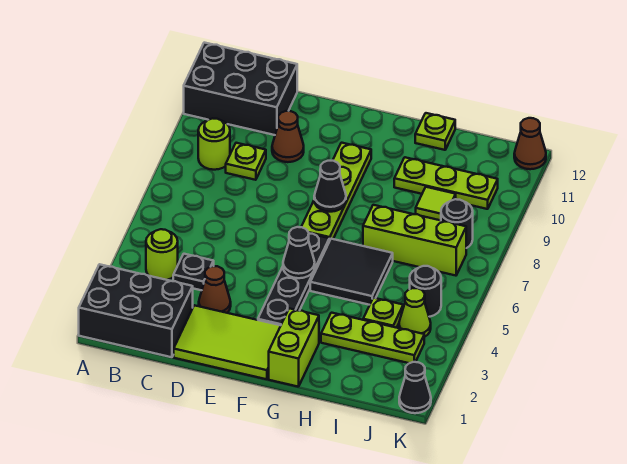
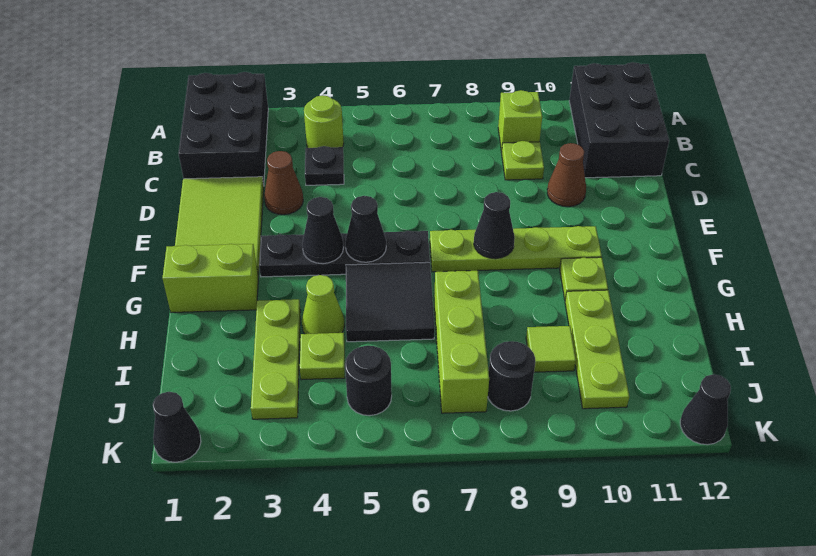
lime 1x1 round brick [198,118,230,170] -> lime 1x1 brick [498,90,542,152]
none -> black 1x1 cone [302,197,344,264]
lime 1x1 plate [415,113,455,150] -> lime 1x1 plate moved to [560,257,608,299]
lime 1x1 cone [399,288,431,337] -> lime 1x1 cone moved to [302,275,345,334]
brown 1x1 cone [514,118,546,169] -> black 1x1 cone [680,374,731,445]

